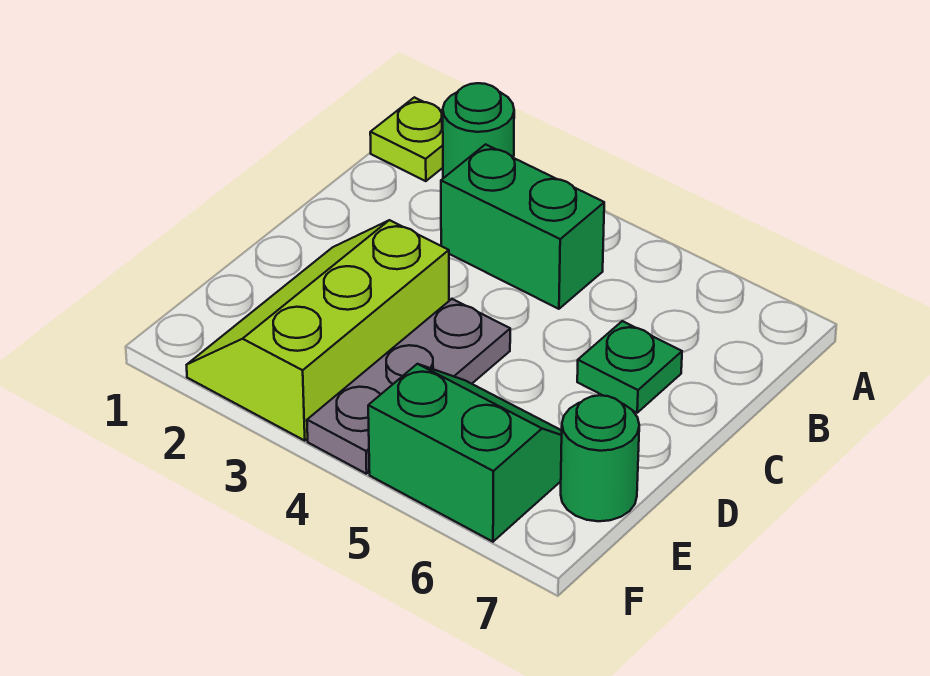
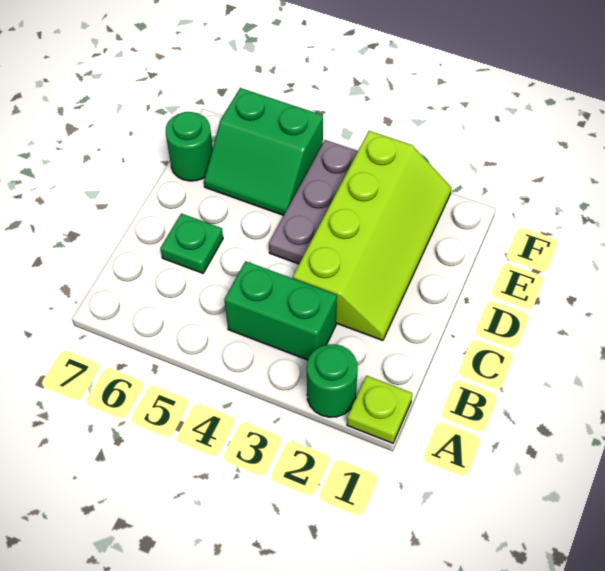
lime 2x3 slope [187,220,449,441] -> lime 2x4 slope [293,131,452,340]

